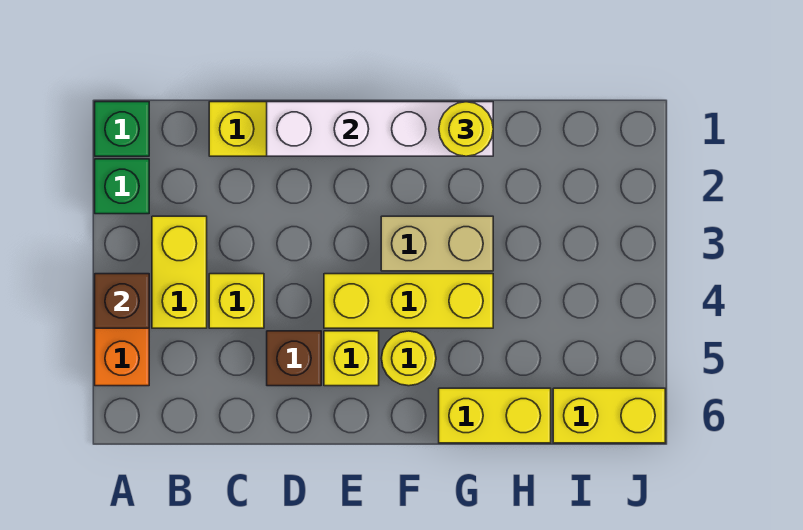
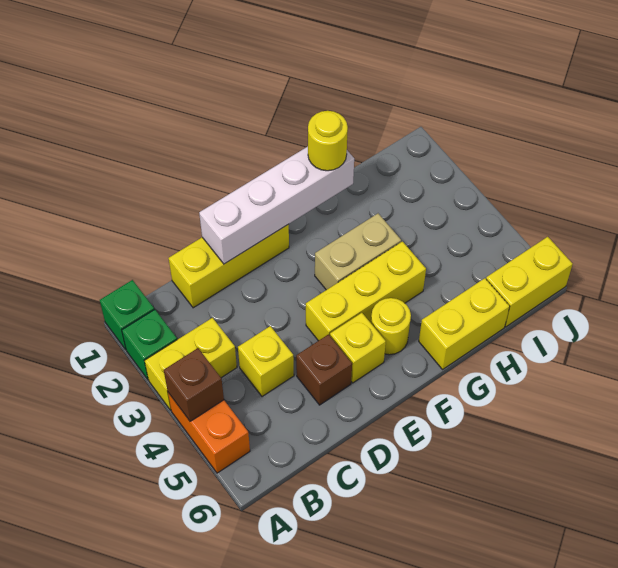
yellow 1x2 brick [152,216,207,328] -> yellow 1x2 brick turned to [145,318,237,410]

